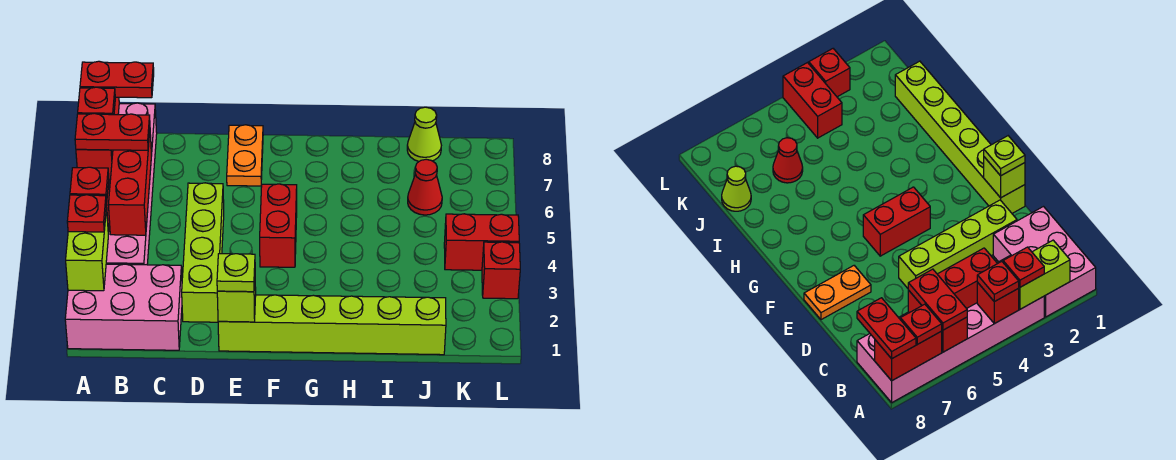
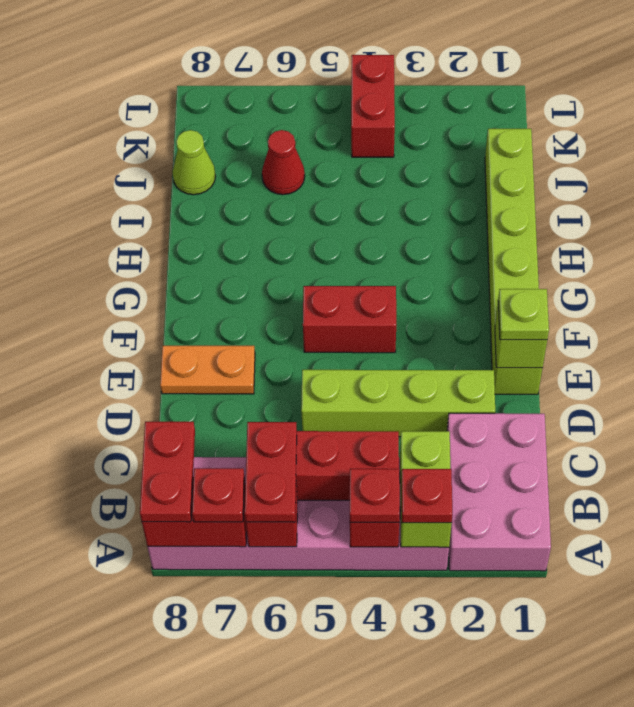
lime 1x2 brick [66,207,108,291] -> lime 1x2 brick turned to [400,431,452,547]
red 1x1 brick [482,242,520,299] -> none

